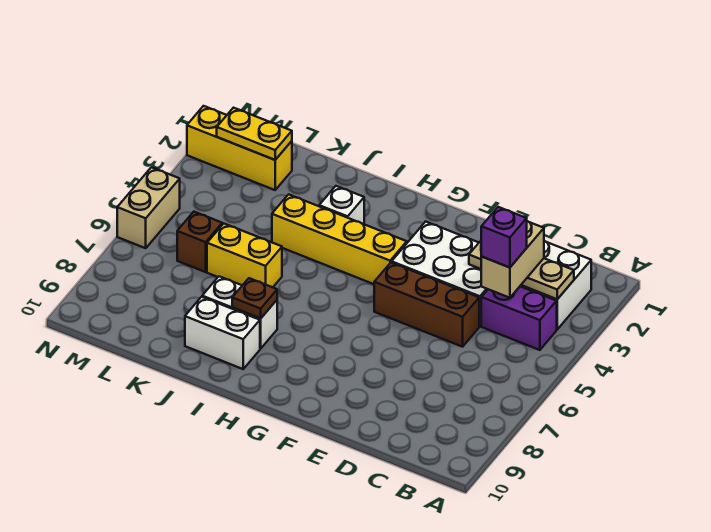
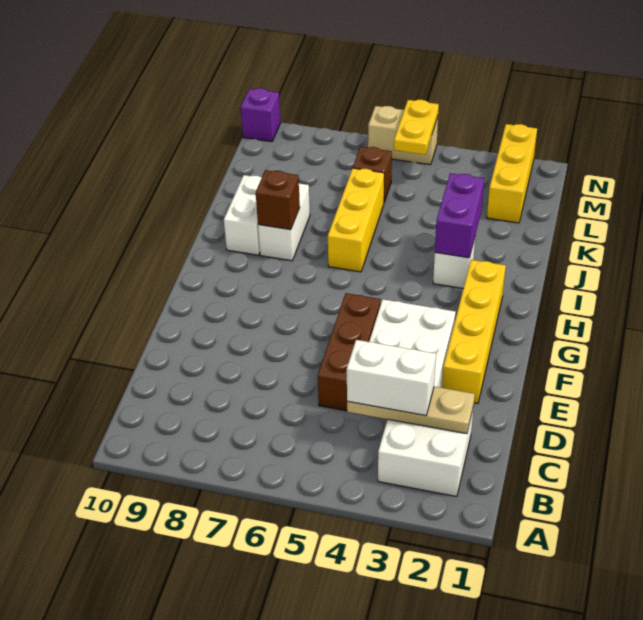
tan 1x3 plate [469,241,574,299] -> tan 1x3 plate turned to [347,387,475,434]
purple 1x2 brick [481,286,557,350] -> purple 1x2 brick moved to [435,173,484,258]
tan 1x2 brick [481,221,544,298] -> white 1x2 brick [347,340,436,416]
purple 1x1 brick [481,207,527,268] -> purple 1x1 brick moved to [241,88,281,142]
yellow 1x4 brick [272,194,407,284] -> yellow 1x4 brick moved to [442,260,506,403]
brown 1x1 plate [232,278,277,318] -> brown 1x1 brick [256,170,300,230]
yellow 1x2 brick [207,224,282,287] -> yellow 1x3 brick [328,168,384,272]
yellow 1x2 plate [217,108,292,160] -> yellow 1x2 plate moved to [394,100,439,155]

